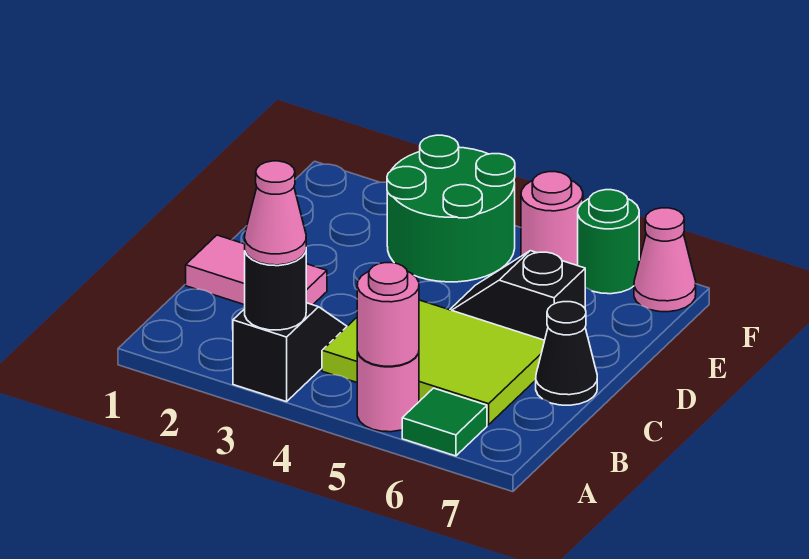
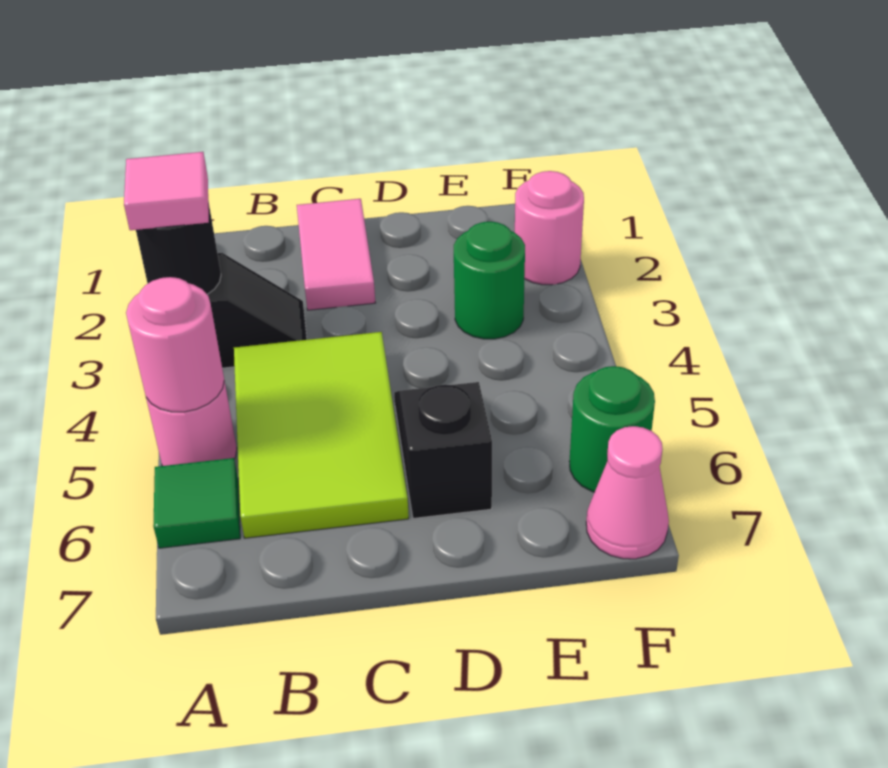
pink 1x1 cone [245,161,306,265] -> pink 1x1 tile [124,152,209,230]
black 1x1 cone [536,302,597,405] -> none
green 2x2 round brick [387,135,515,282] -> green 1x1 round brick [454,222,525,339]
pink 1x1 round brick [521,172,583,266] -> pink 1x1 round brick moved to [515,171,584,285]

